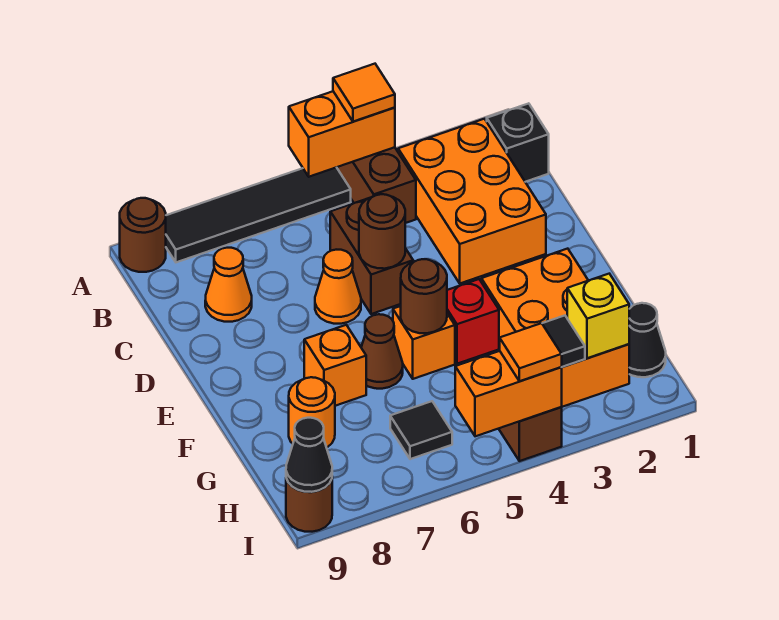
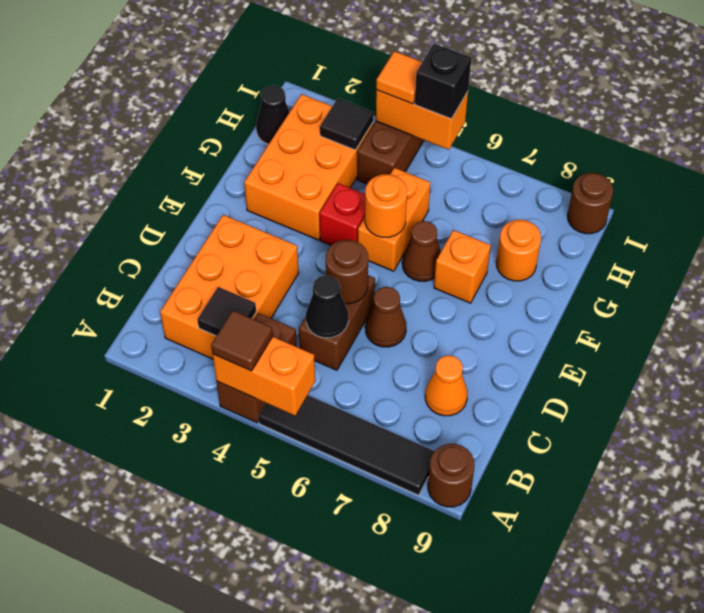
orange 1x1 tile [333,64,395,122] -> brown 1x1 tile [211,311,273,371]
black 1x1 brick [487,103,549,182] -> black 1x1 brick moved to [415,44,471,119]
orange 1x1 cone [315,250,361,324] -> brown 1x1 cone [365,287,406,347]
orange 1x1 brick [393,306,455,379] -> orange 1x2 brick [358,168,430,271]
brown 1x1 round brick [401,259,447,333] -> orange 1x1 round brick [365,174,407,237]
yellow 1x1 brick [567,274,629,358] -> none
black 1x1 tile [390,401,452,459] -> black 1x1 tile moved to [198,287,256,336]
black 1x1 cone [286,418,332,492] -> black 1x1 cone moved to [306,275,348,338]

